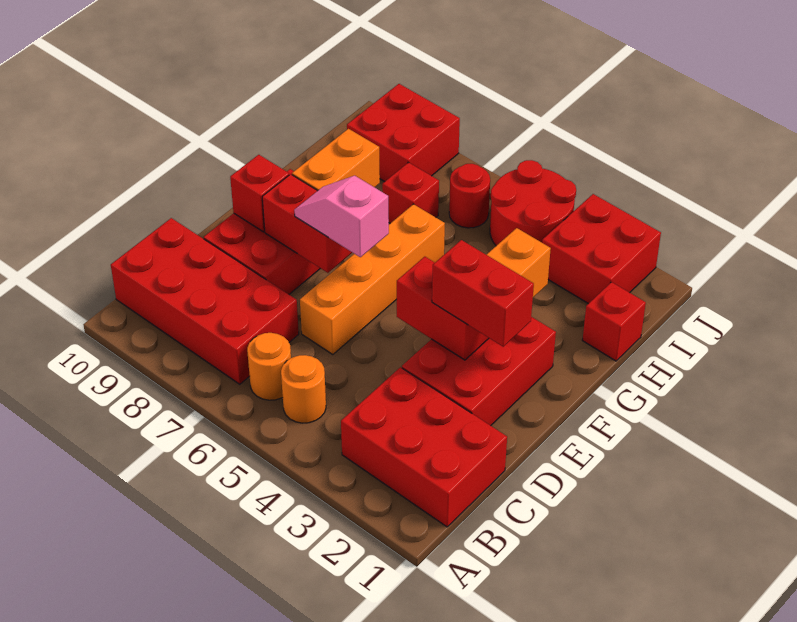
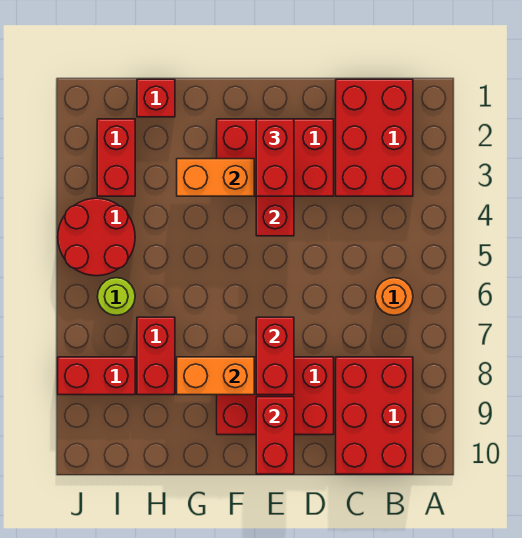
orange 1x1 round brick [281,355,326,423] -> none
red 2x4 brick [111,218,299,384] -> red 2x3 brick [336,357,413,474]
orange 1x4 brick [300,204,445,355] -> none
pink 1x2 slope [294,176,389,257] -> none
red 1x1 brick [230,155,289,232] -> red 1x2 brick [256,397,294,474]
red 1x1 brick [382,162,439,223] -> red 1x2 brick [137,317,175,395]
red 2x2 brick [542,194,661,304] -> red 1x2 brick [97,119,135,196]
red 1x1 round brick [449,164,490,228] -> lime 1x1 round brick [97,278,135,315]
red 2x2 brick [347,84,460,182] -> red 1x2 brick [58,357,135,395]

